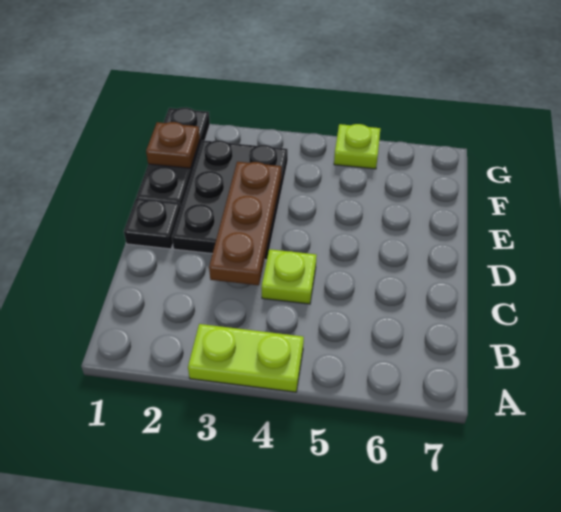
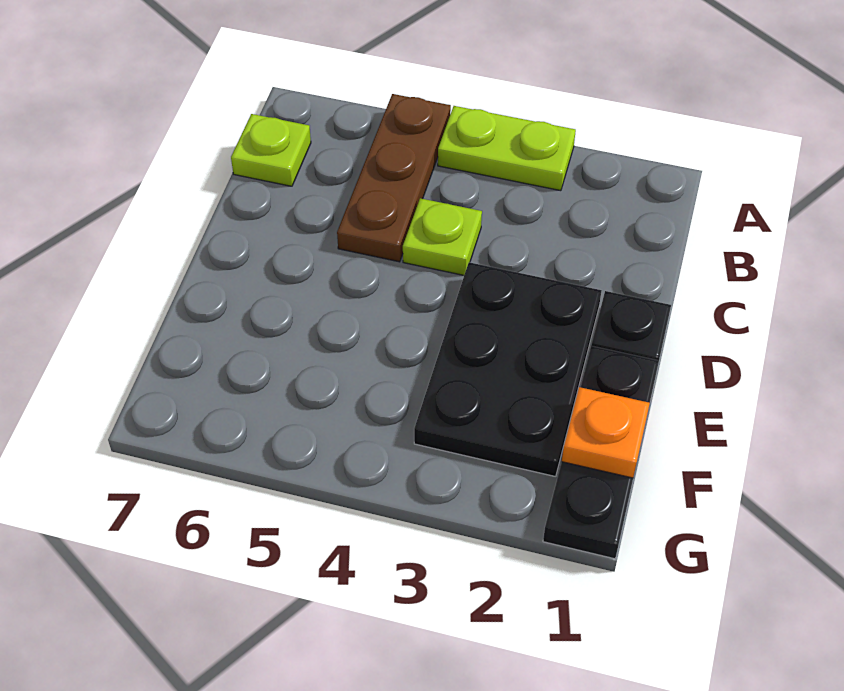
brown 1x3 plate [209,162,281,285] -> brown 1x3 plate moved to [337,94,451,262]
brown 1x1 plate [146,122,200,168] -> orange 1x1 plate [562,387,650,478]
lime 1x1 plate [334,124,380,169] -> lime 1x1 plate moved to [231,114,311,186]

